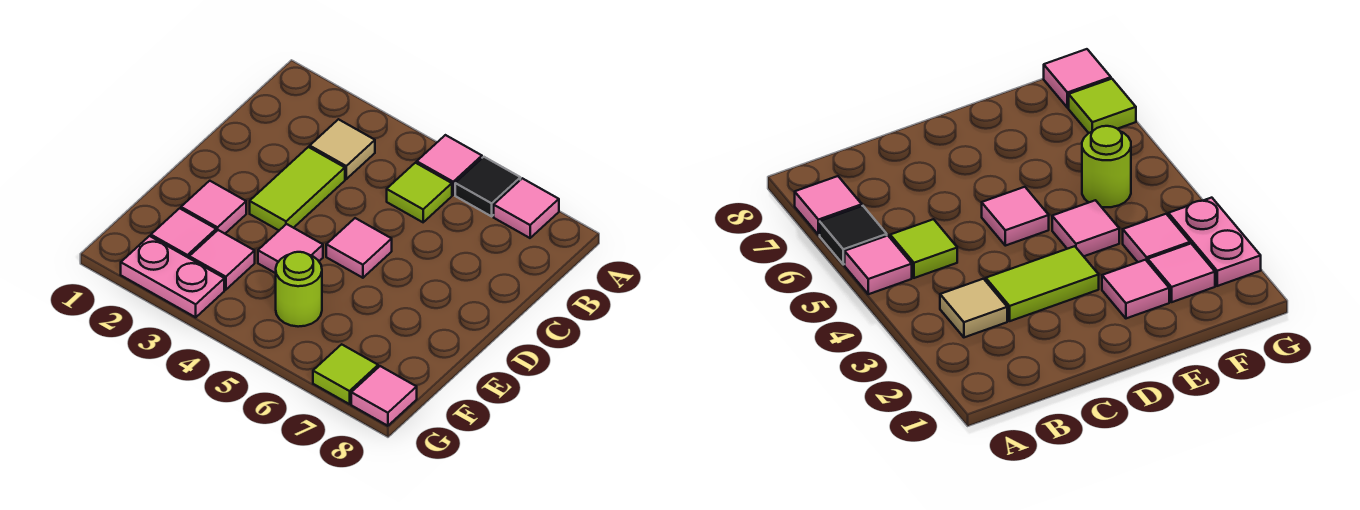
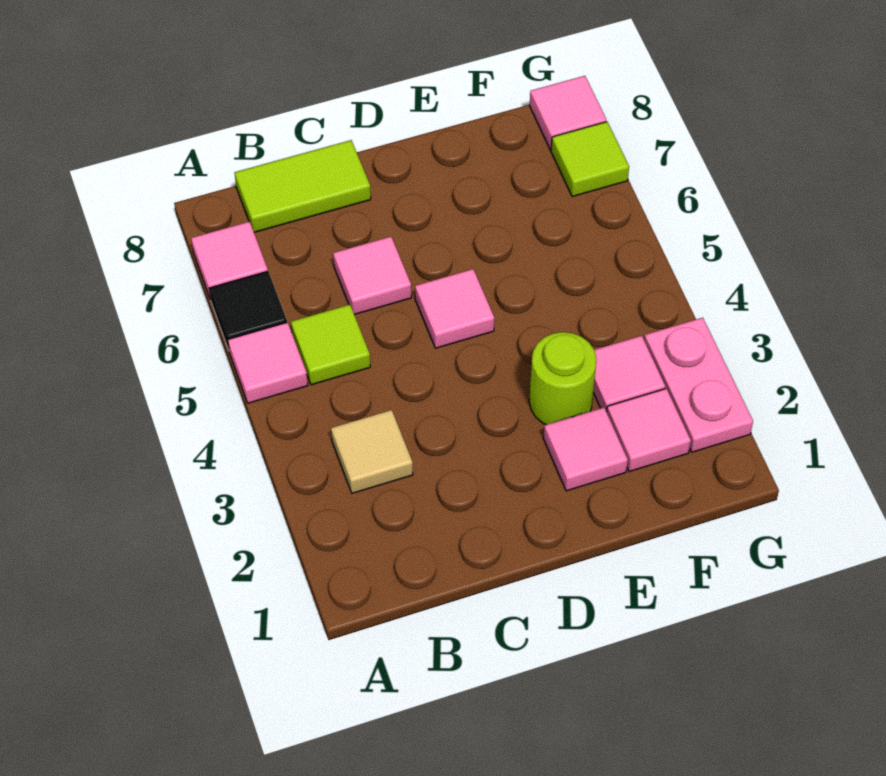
lime 1x2 tile [250,147,345,230] -> lime 1x2 tile moved to [234,140,371,232]
pink 1x1 tile [258,224,323,273] -> pink 1x1 tile moved to [333,237,411,315]
lime 1x1 round brick [276,252,322,327] -> lime 1x1 round brick moved to [529,332,597,425]

